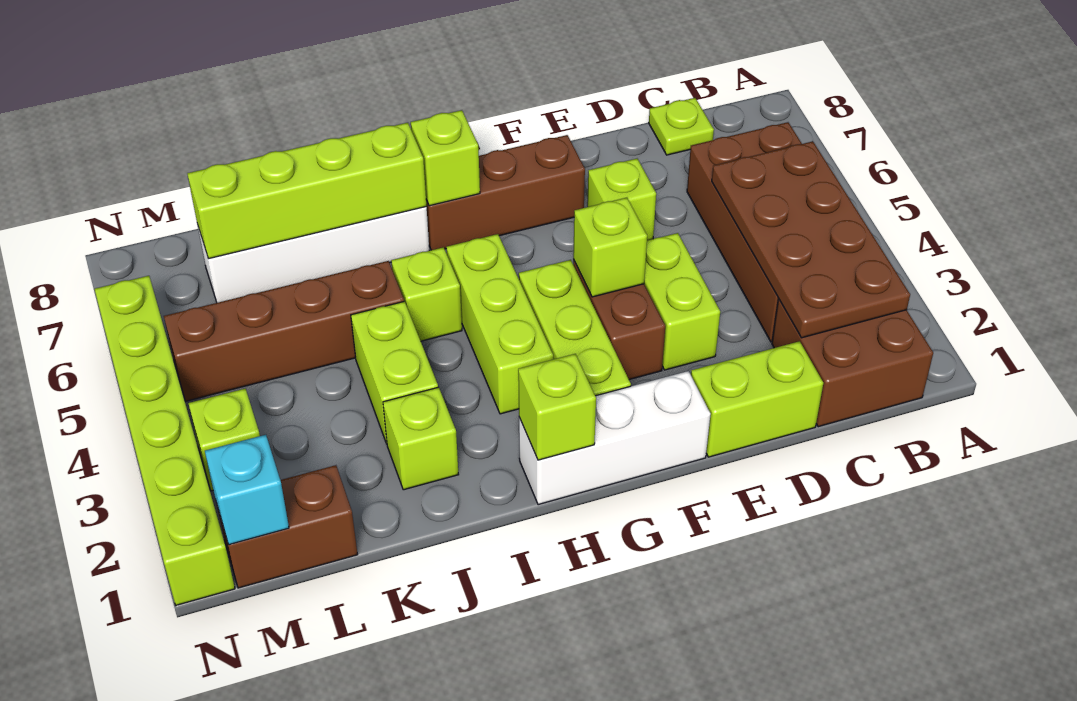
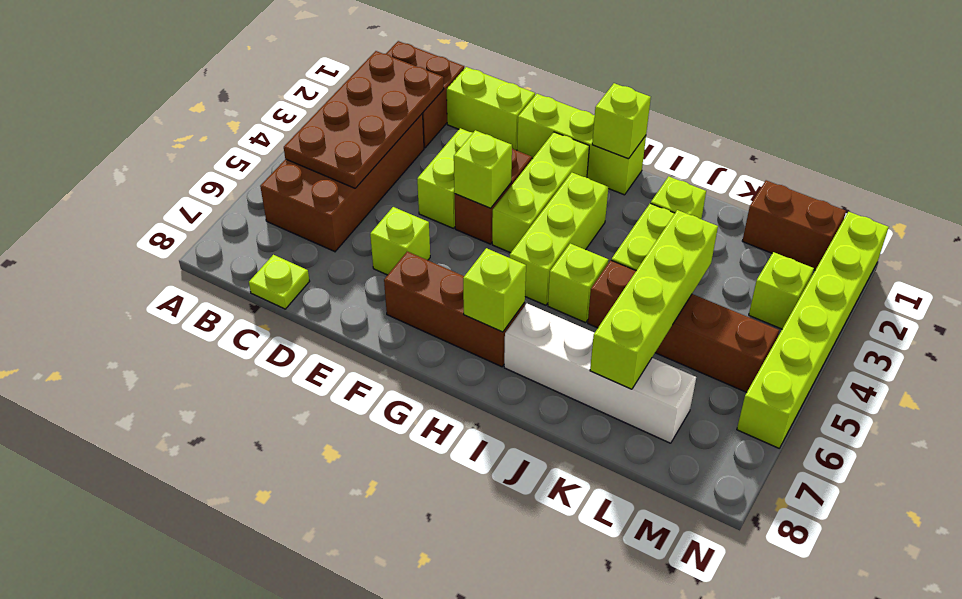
white 1x3 brick [519,371,711,505] -> lime 1x3 brick [517,94,646,195]
lime 1x4 brick [187,123,426,259] -> lime 1x4 brick turned to [590,210,718,389]
cyan 1x1 brick [205,435,289,545] -> none

